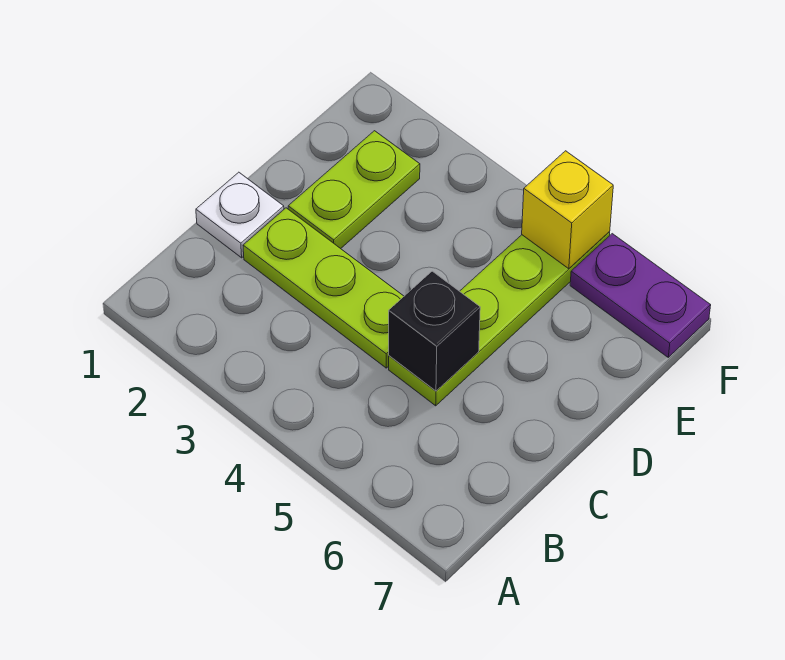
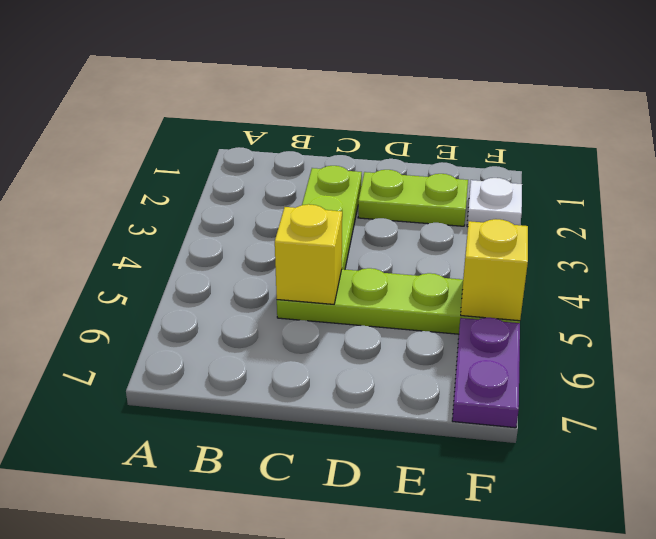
white 1x1 plate [196,172,284,258] -> white 1x1 plate moved to [467,178,522,227]
black 1x1 brick [389,271,480,391] -> yellow 1x1 brick [275,204,342,304]

